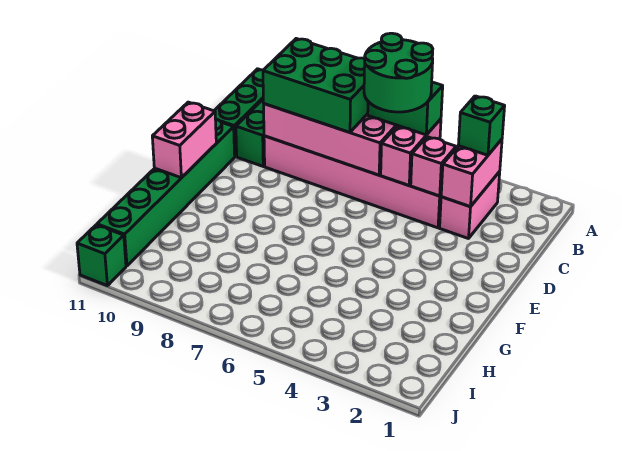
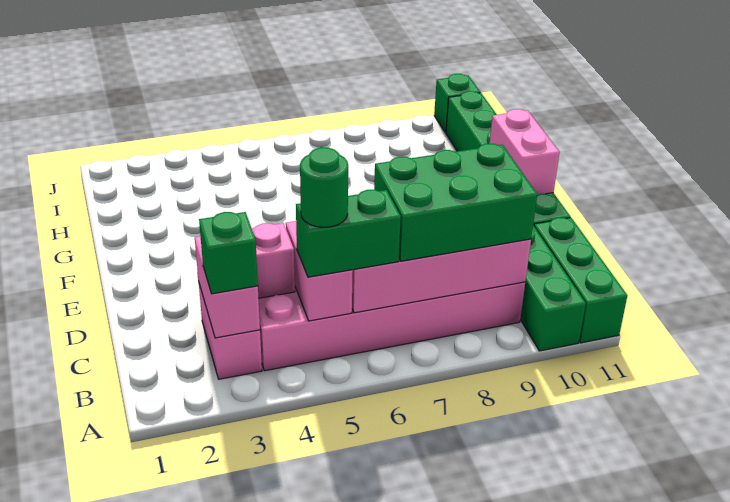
green 2x2 round brick [364,33,433,112] -> green 1x1 round brick [300,147,348,227]

